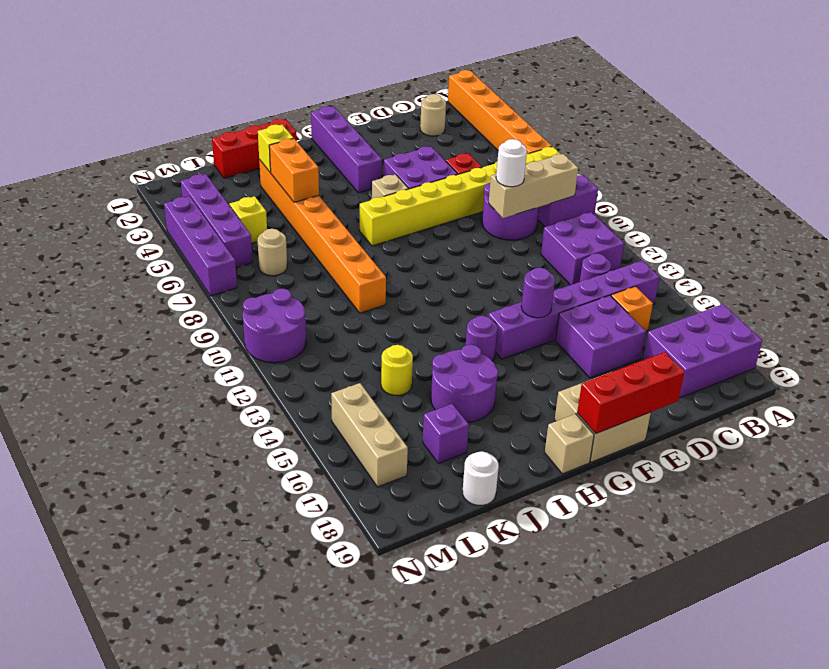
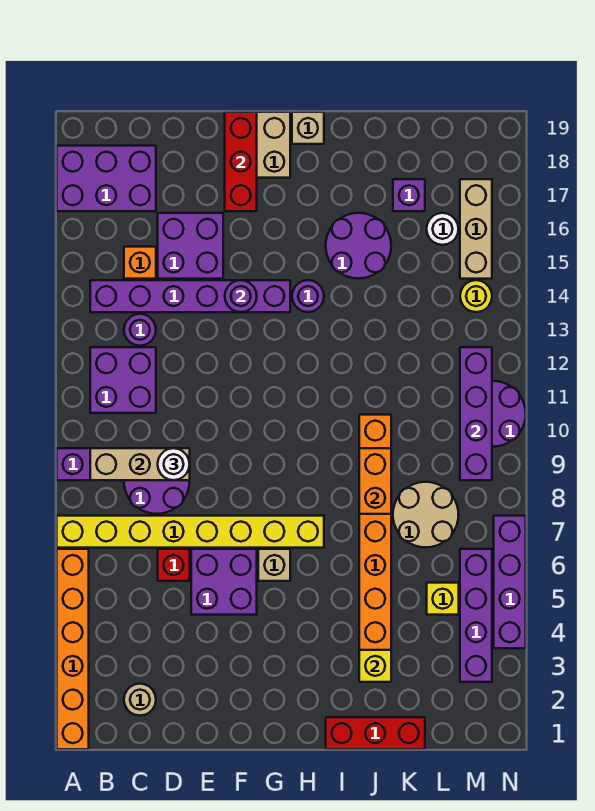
red 1x3 brick [577,352,685,434] -> red 1x3 brick turned to [225,112,257,211]
purple 1x4 brick [311,106,382,193] -> purple 1x4 brick moved to [460,347,492,480]
orange 1x2 brick [269,139,319,202] -> orange 1x2 brick moved to [359,448,391,514]
yellow 1x1 round brick [381,345,413,395] -> yellow 1x1 round brick moved to [460,280,492,312]
white 1x1 round brick [463,451,499,505] -> white 1x1 round brick moved to [427,213,458,245]
tan 1x1 round brick [258,229,287,276] -> tan 2x2 round brick [393,482,459,547]

